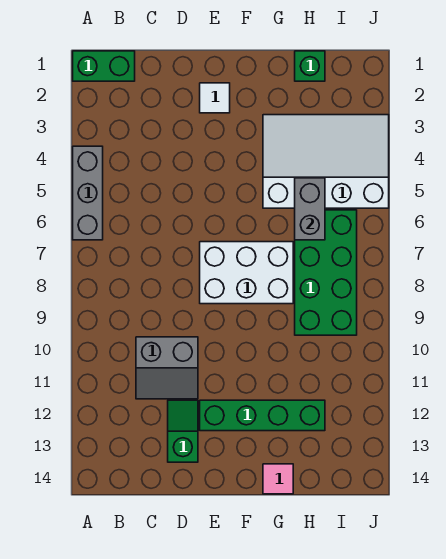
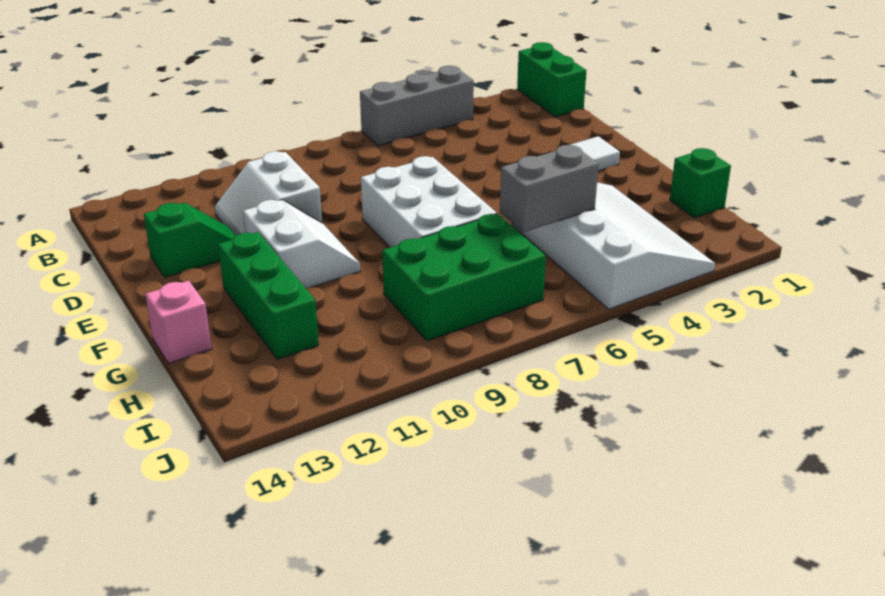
grey 2x2 slope [136,337,198,399] -> white 2x2 slope [215,151,322,235]
none -> white 2x2 slope [243,200,361,288]
green 1x4 brick [200,400,325,431] -> green 1x3 brick [218,232,319,360]
pink 1x1 tile [263,464,293,494] -> pink 1x1 brick [145,281,212,363]
green 2x4 brick [295,210,357,335] -> green 2x3 brick [382,214,546,341]

